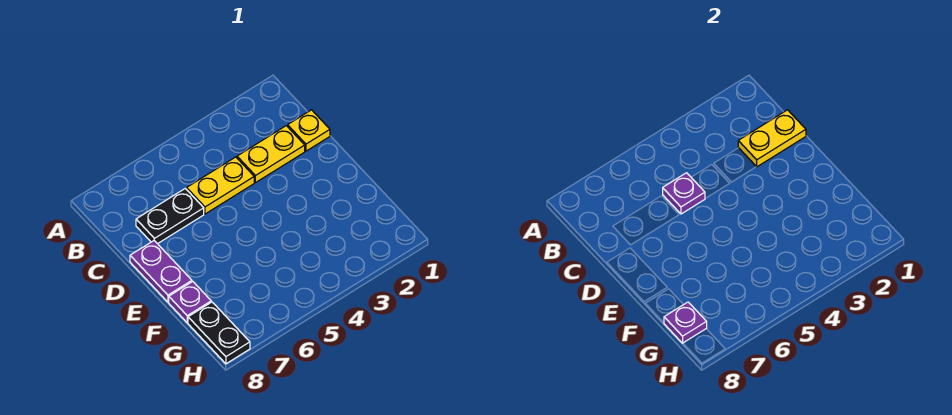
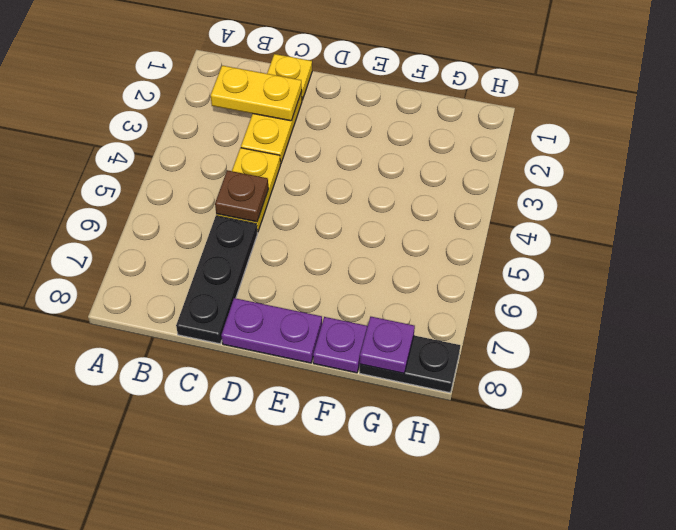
yellow 1x2 plate [738,110,806,167] -> yellow 1x2 plate turned to [211,66,302,121]
purple 1x1 plate [663,173,705,214] -> brown 1x1 plate [215,170,268,222]
black 1x2 plate [136,188,204,244] -> black 1x3 plate [176,216,258,344]

